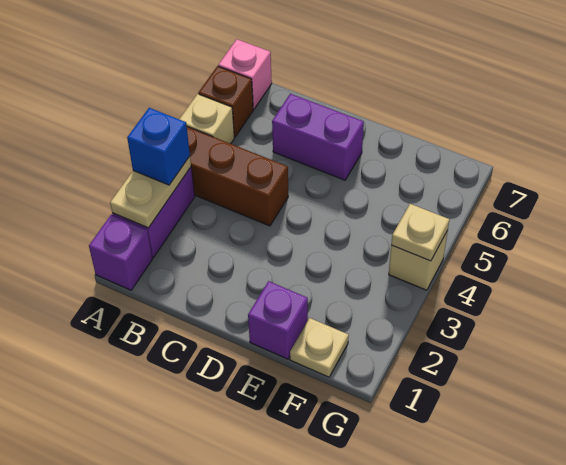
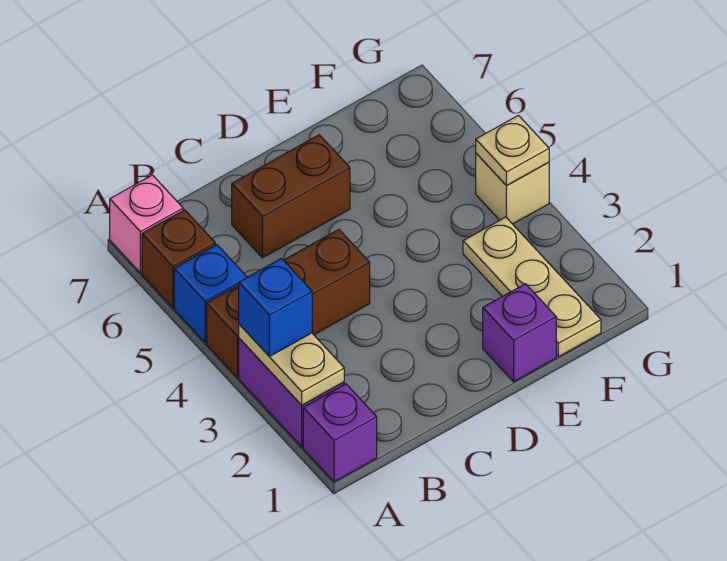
tan 1x1 brick [179,94,234,144] -> blue 1x1 brick [174,245,247,343]
purple 1x2 brick [272,94,364,180] -> brown 1x2 brick [232,135,350,258]
tan 1x1 plate [290,318,349,377] -> tan 1x3 plate [463,217,601,357]

